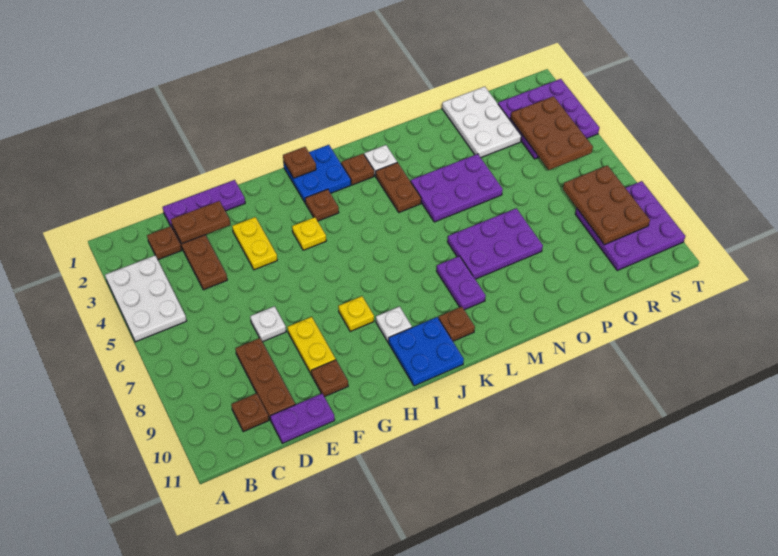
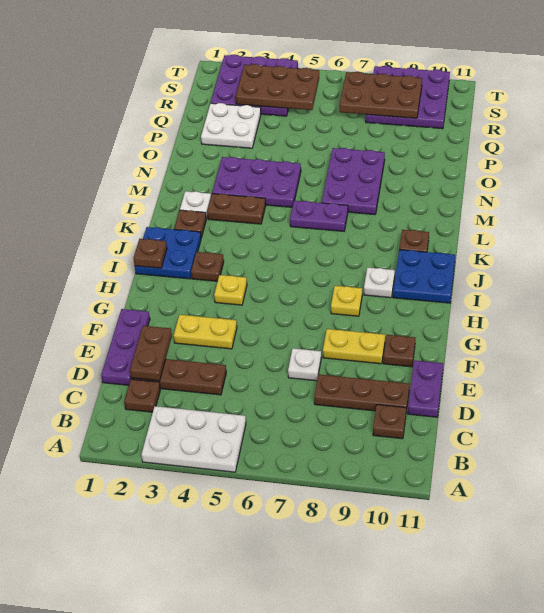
purple 1x2 plate [437,256,486,310] -> purple 1x2 plate moved to [290,201,348,231]
purple 2x3 plate [411,154,503,222] -> purple 2x3 plate turned to [212,157,301,207]
white 2x3 plate [442,87,521,157] -> white 2x2 plate [201,103,261,148]

